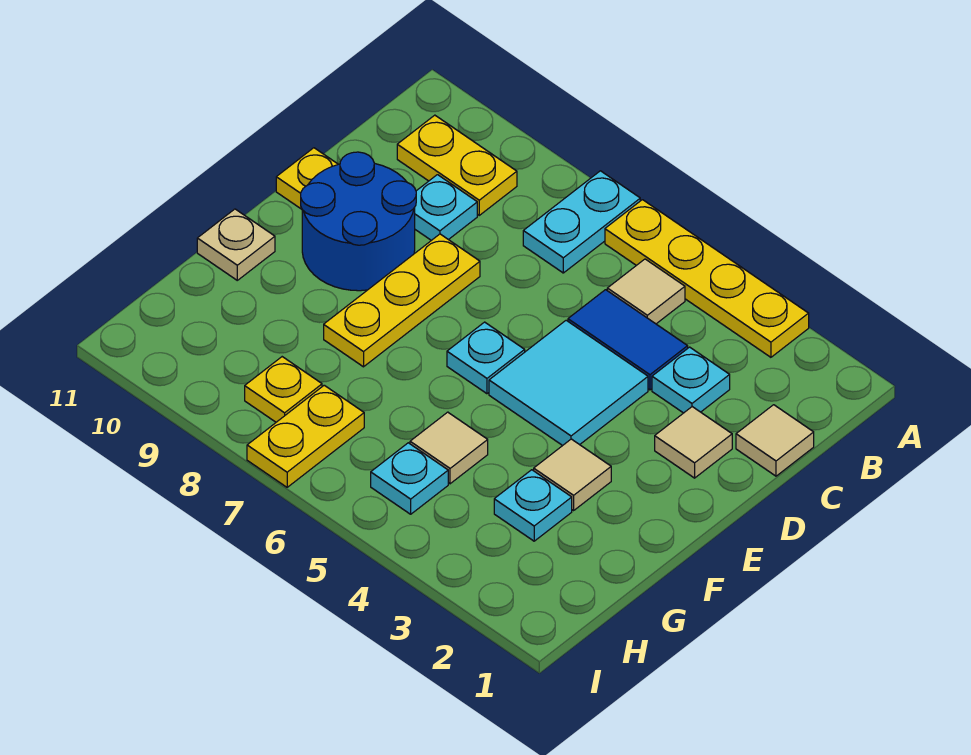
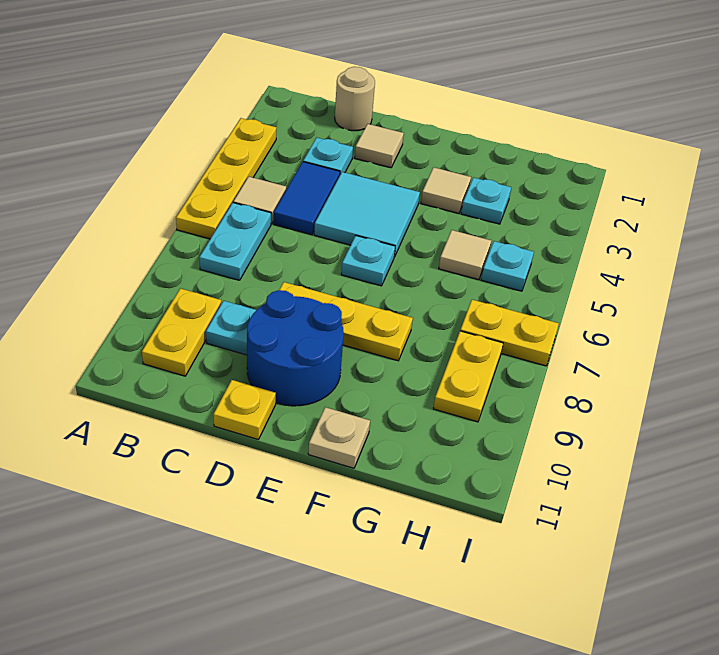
cyan 1x2 plate [523,171,640,273] -> cyan 1x2 plate turned to [199,203,271,280]
tan 1x1 tile [736,405,814,476] -> tan 1x1 round brick [335,67,375,131]
yellow 1x1 plate [245,357,322,422] -> yellow 1x2 plate [433,331,503,422]

